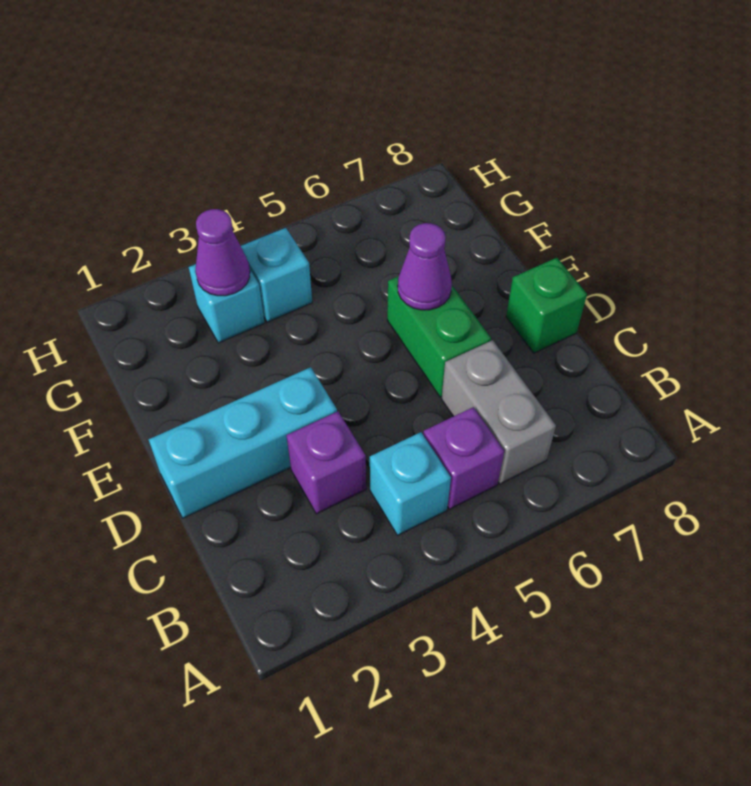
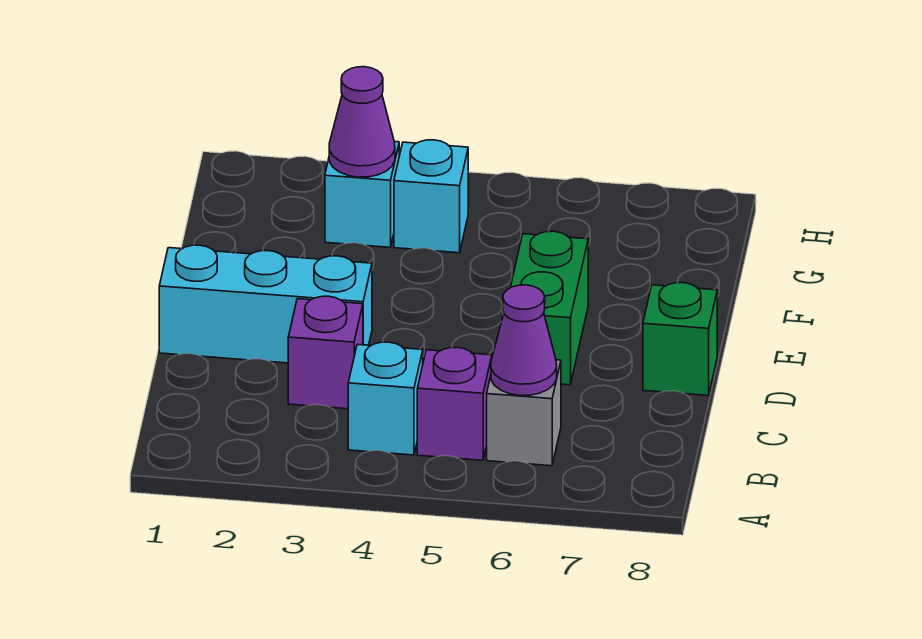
grey 1x2 brick [442,340,556,484] -> grey 1x1 brick [487,360,561,466]
purple 1x1 cone [398,223,452,310] -> purple 1x1 cone moved to [491,285,557,395]

